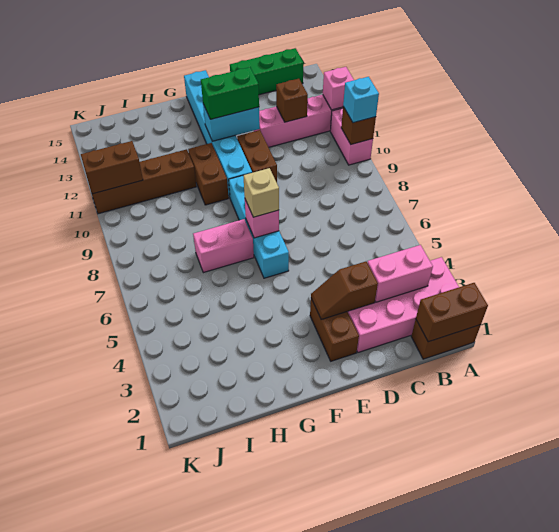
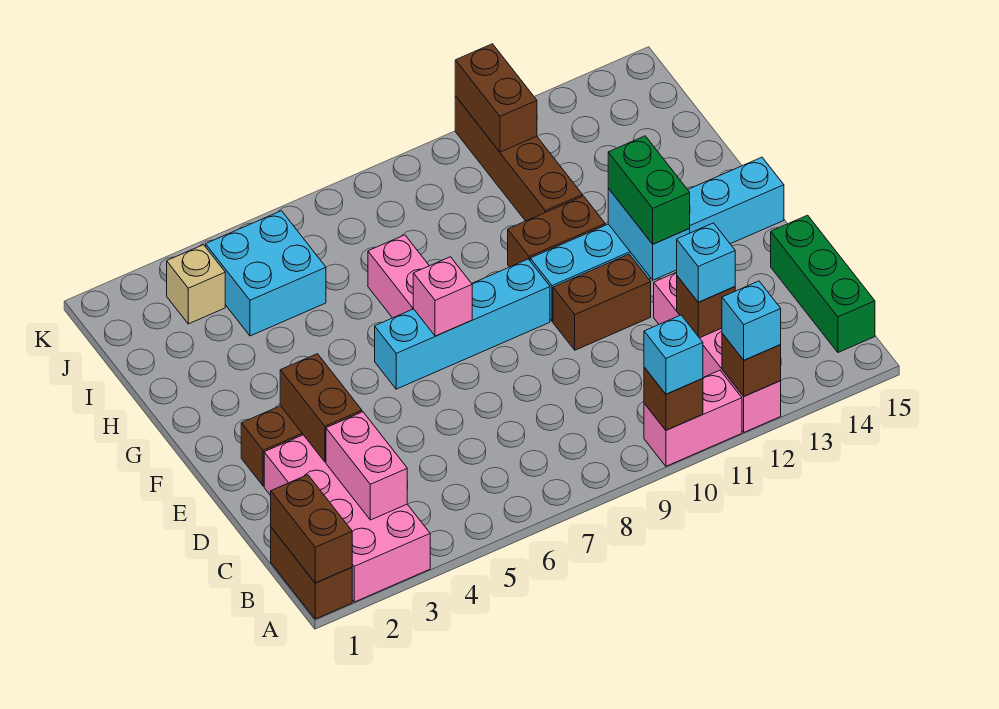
pink 1x1 brick [323,67,354,110] -> brown 1x1 brick [722,333,781,396]
none -> cyan 1x1 brick [722,281,781,360]
none -> cyan 1x1 brick [677,223,735,302]
brown 1x2 slope [311,261,378,320] -> brown 1x2 brick [280,354,362,462]
tan 1x1 brick [243,168,279,217] -> tan 1x1 brick moved to [167,245,225,324]
none -> cyan 2x2 brick [206,211,326,336]

